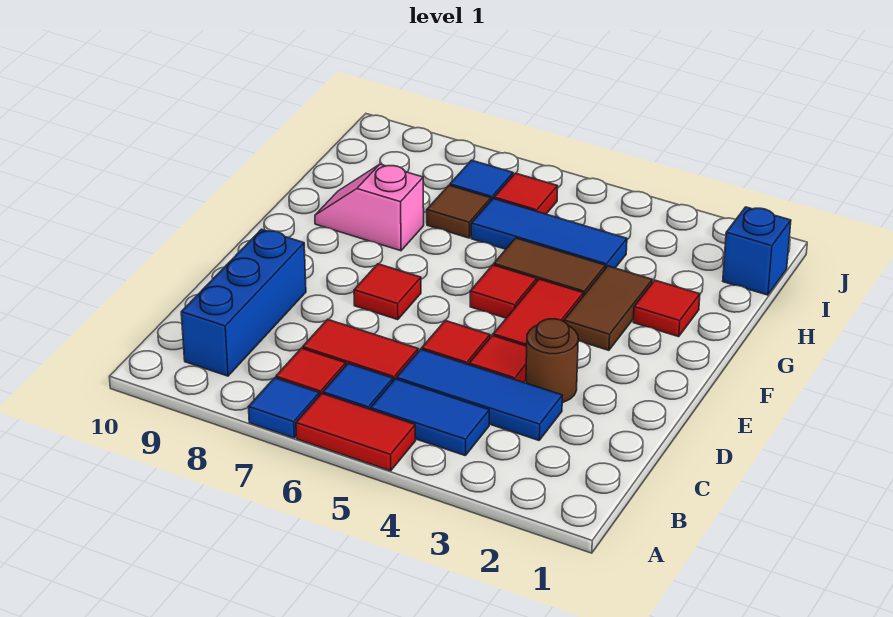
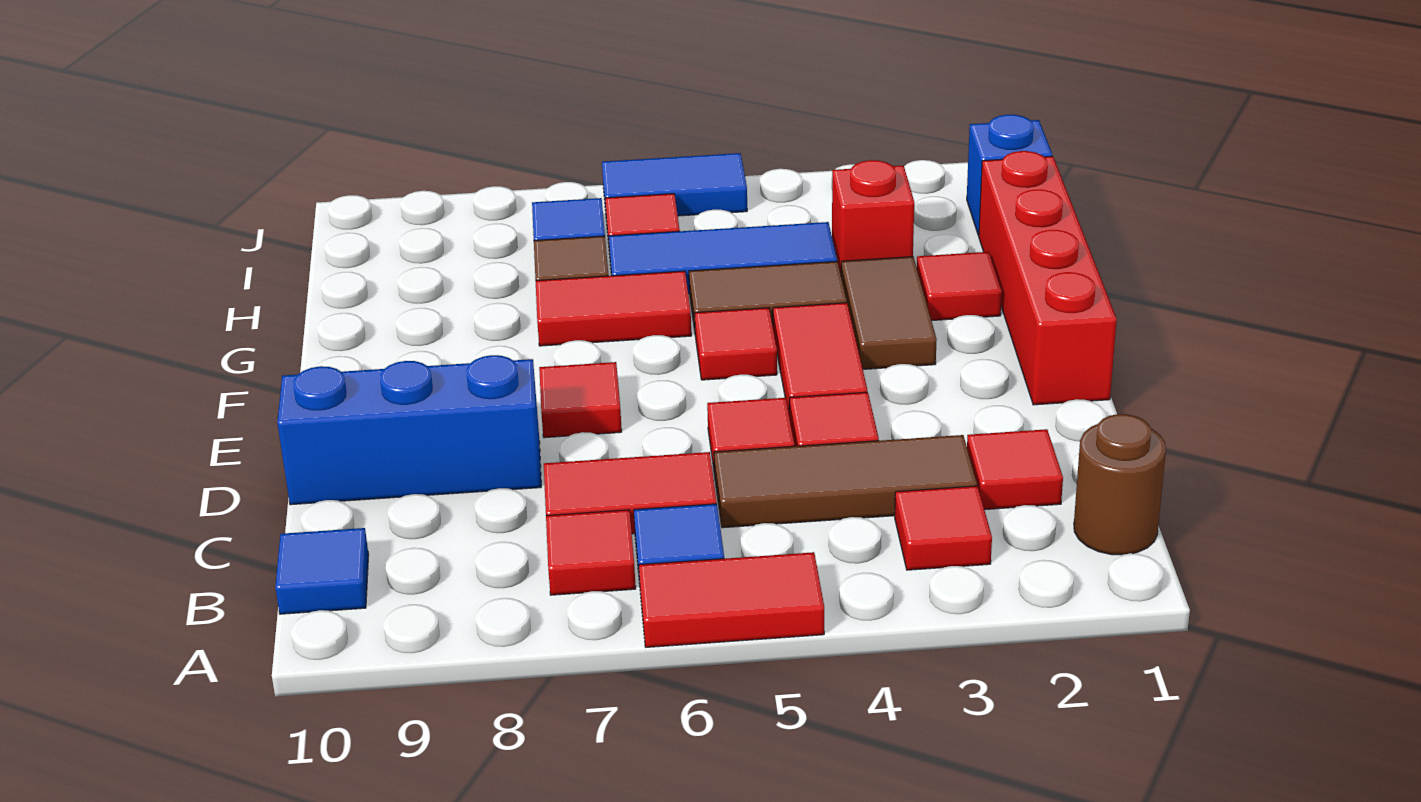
blue 1x1 tile [249,378,319,438] -> blue 1x1 tile moved to [275,528,369,614]
none -> red 1x1 tile [895,486,992,570]
blue 1x2 tile [371,379,489,456] -> blue 1x2 tile moved to [602,153,747,216]
blue 1x3 brick [181,229,306,376] -> blue 1x3 brick turned to [277,355,541,505]
none -> red 1x1 tile [967,429,1063,510]
blue 1x3 tile [397,349,562,440] -> brown 1x3 tile [714,435,977,528]
brown 1x1 round brick [526,319,578,403] -> brown 1x1 round brick moved to [1074,414,1166,555]
none -> red 1x4 brick [979,151,1117,405]
none -> red 1x2 tile [536,271,691,346]
pink 1x2 slope [315,164,424,251] -> none
none -> red 1x1 brick [832,160,914,273]

